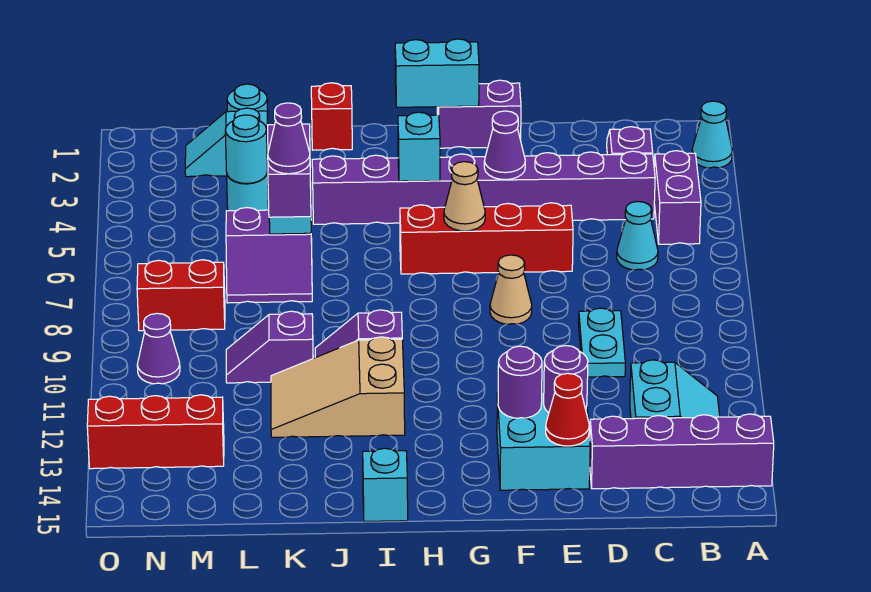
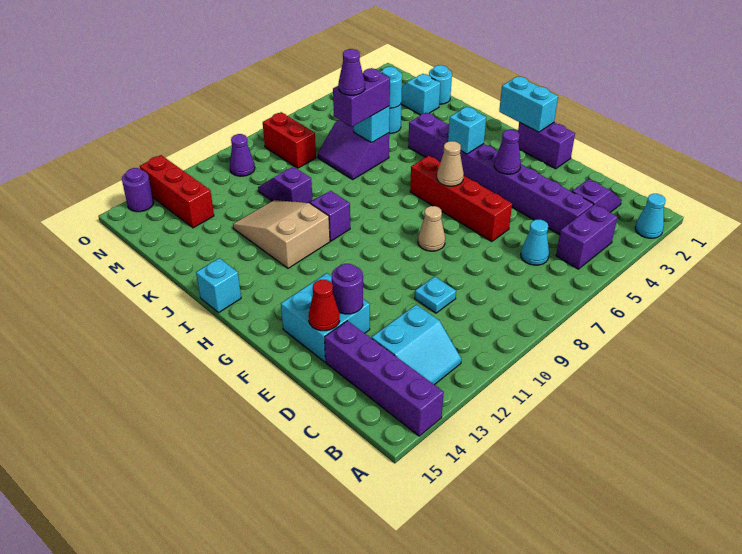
cyan 1x2 plate [579,308,625,377] -> cyan 1x1 plate [415,276,456,313]
purple 1x1 round brick [498,346,542,418] -> purple 1x1 round brick moved to [122,168,154,212]
red 1x1 brick [311,83,352,150] -> none

